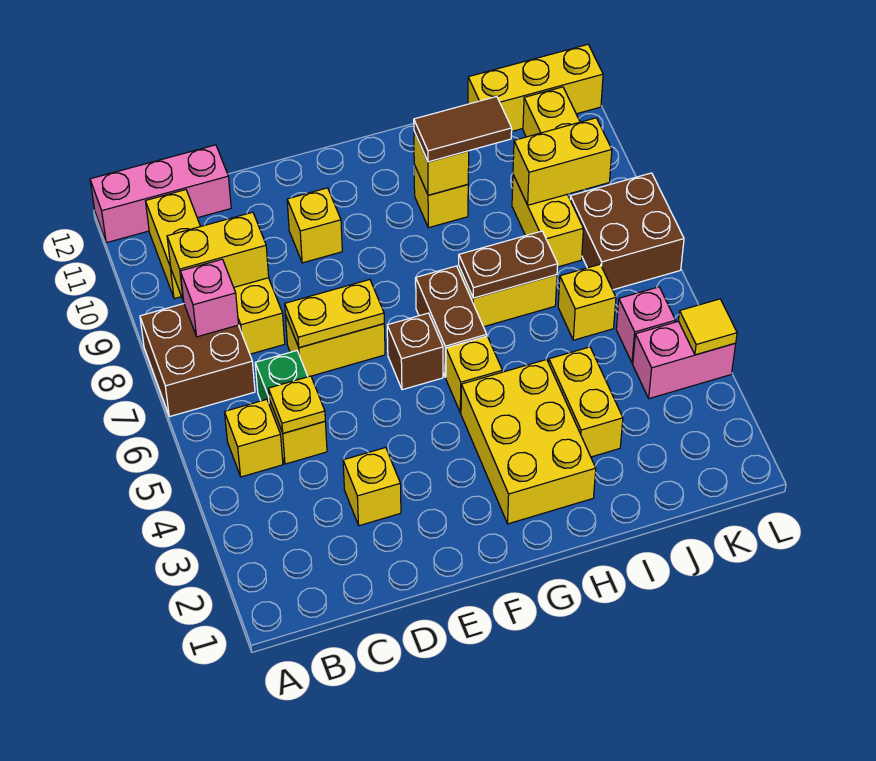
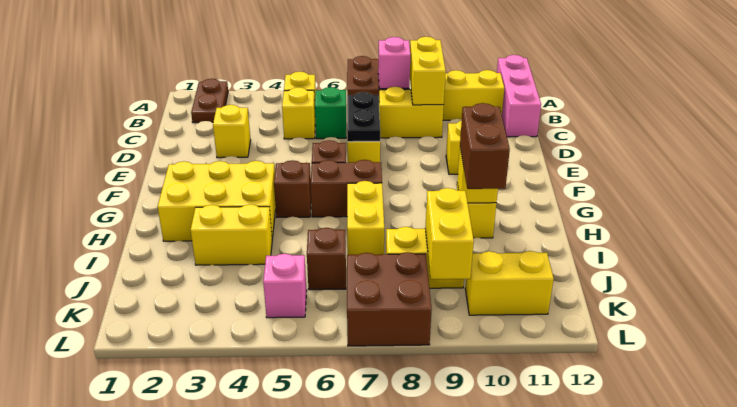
yellow 1x1 plate [268,376,325,433] -> none
yellow 1x2 plate [285,280,384,348] -> black 1x2 plate [347,92,380,142]
yellow 1x1 brick [446,336,502,413] -> brown 1x1 brick [274,160,311,217]
brown 1x2 plate [459,231,558,298] -> brown 1x2 plate moved to [191,79,228,123]
brown 1x2 tile [414,96,512,162] -> brown 1x2 brick [460,103,510,189]
yellow 1x1 brick [558,264,616,340] -> brown 1x1 brick [307,228,346,290]
yellow 1x3 brick [468,45,603,131] -> none
pink 1x2 brick [633,321,736,399] -> none
yellow 1x1 tile [679,299,737,355] -> none

